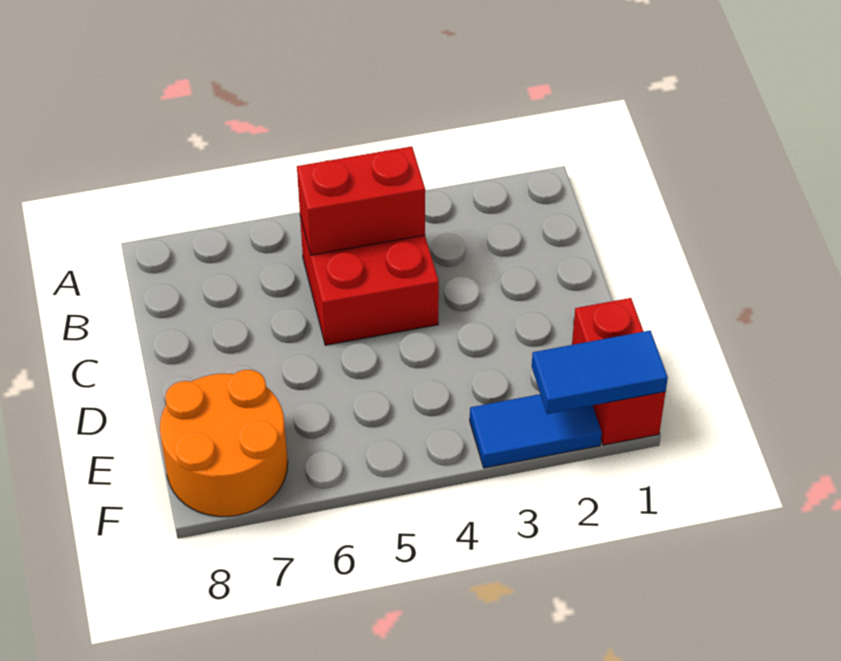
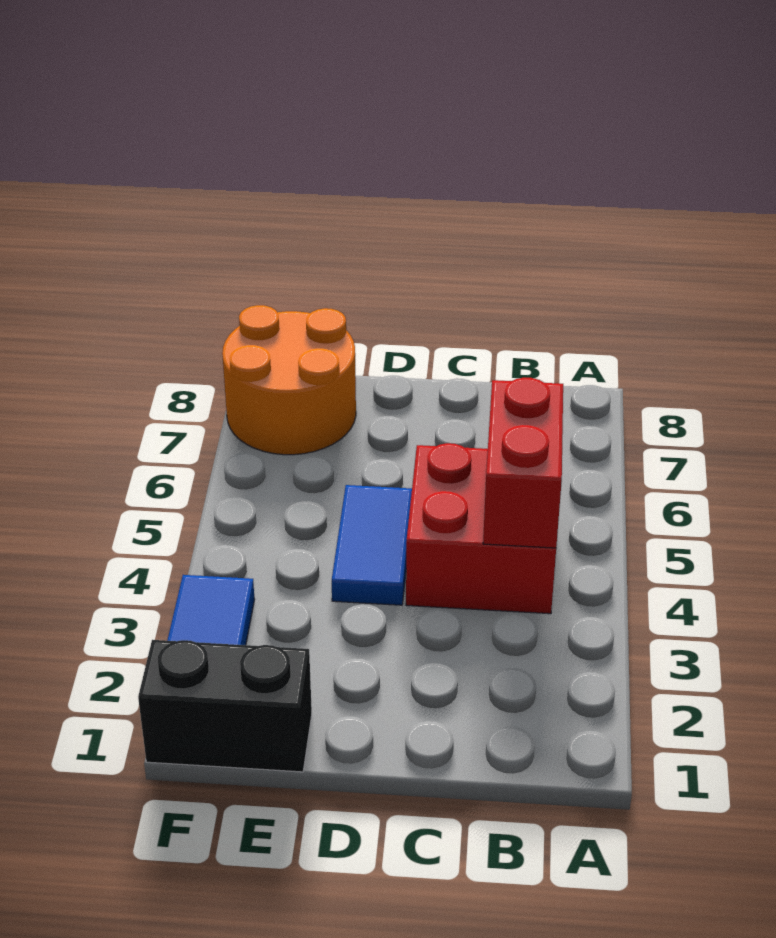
red 1x2 brick [572,298,666,445] -> black 1x2 brick [138,640,312,772]
blue 1x2 tile [532,331,668,414] -> blue 1x2 tile moved to [332,485,412,605]

